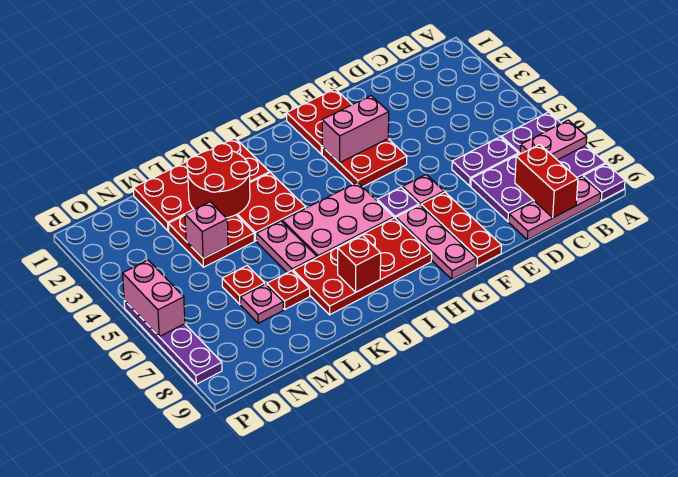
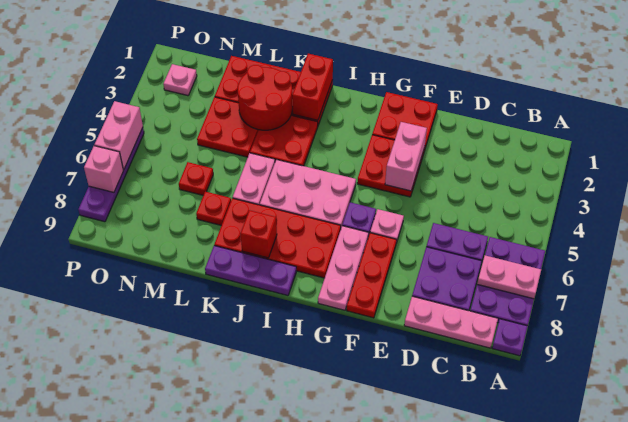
red 1x2 brick [515,144,578,218] -> red 1x2 brick moved to [292,54,333,120]
pink 1x2 brick [322,96,389,163] -> pink 1x2 brick turned to [385,122,427,191]
none -> purple 1x3 plate [205,246,296,296]
pink 1x1 brick [185,202,228,258] -> pink 1x1 brick moved to [84,146,124,192]
pink 1x1 plate [240,284,283,323] -> pink 1x1 plate moved to [163,64,197,96]

